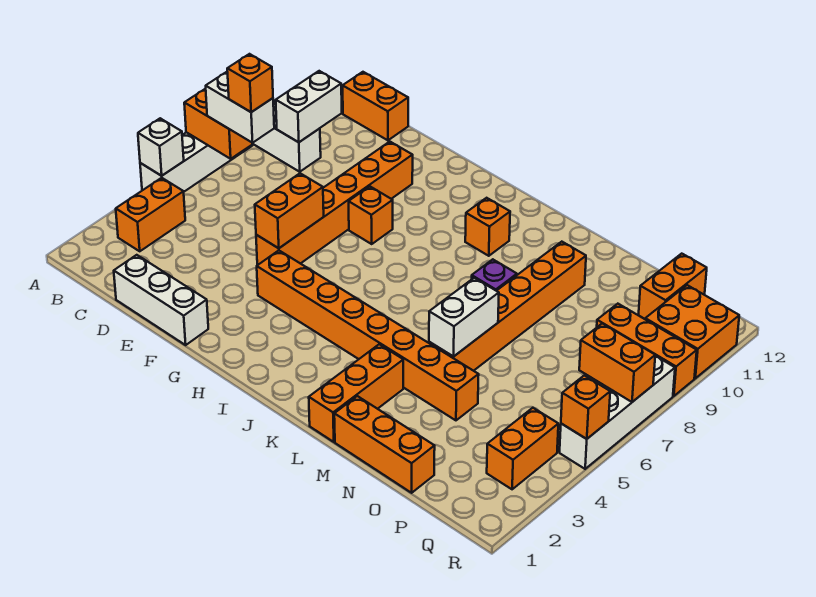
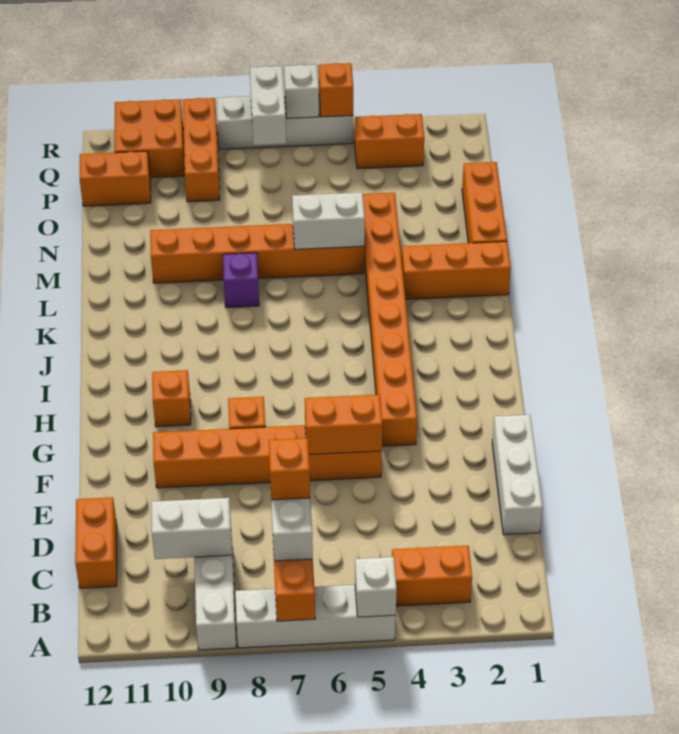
orange 1x1 brick [465,198,510,256] -> orange 1x1 brick moved to [152,370,191,427]
orange 1x2 brick [579,323,655,402] -> white 1x2 brick [250,66,286,145]
none -> white 1x1 brick [284,65,319,118]

